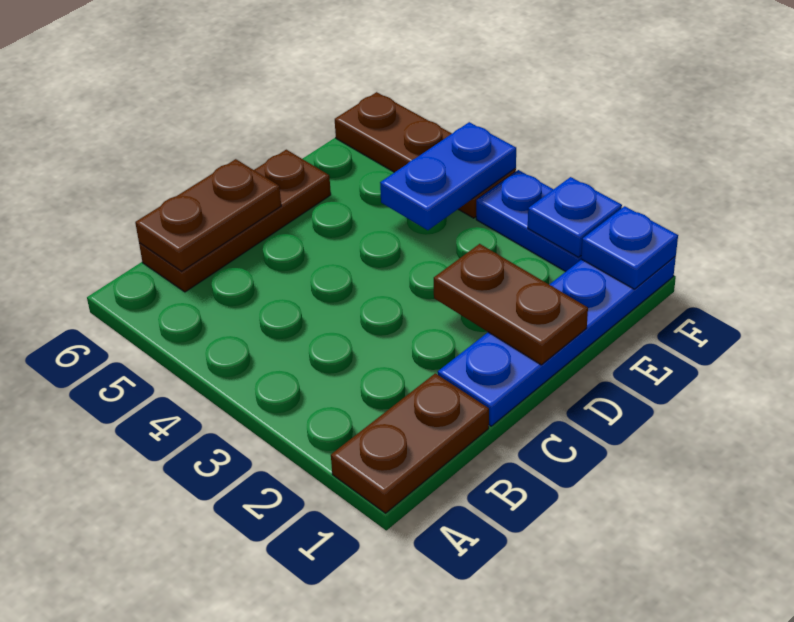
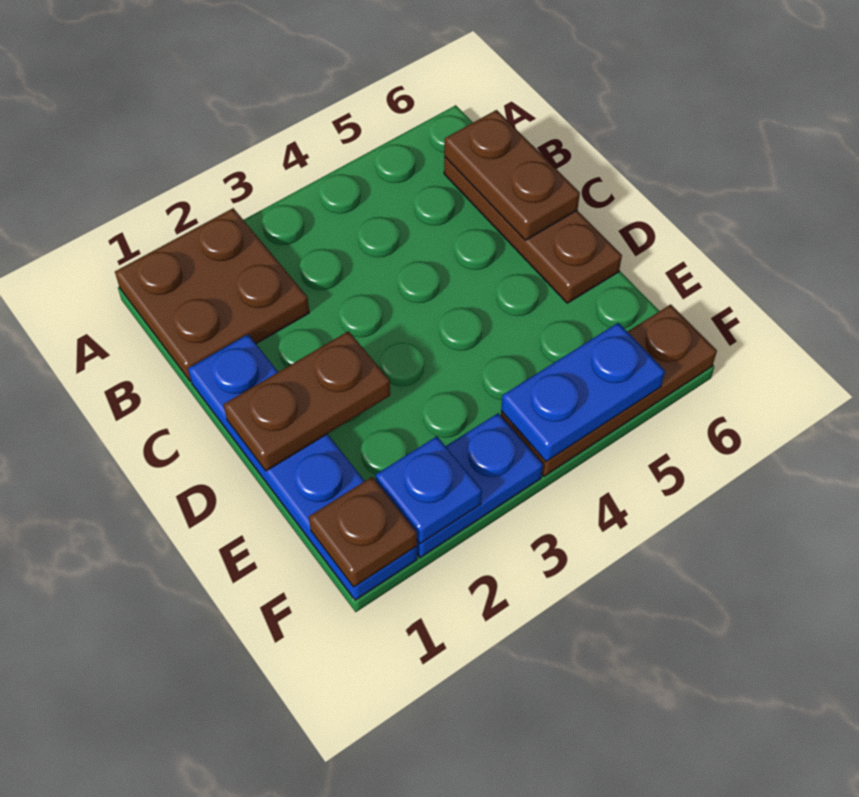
brown 1x2 plate [331,373,489,513] -> brown 2x2 plate [115,208,309,381]
blue 1x2 plate [380,122,516,230] -> blue 1x2 plate turned to [501,323,665,462]
blue 1x1 plate [581,206,678,289] -> brown 1x1 plate [309,477,417,587]

